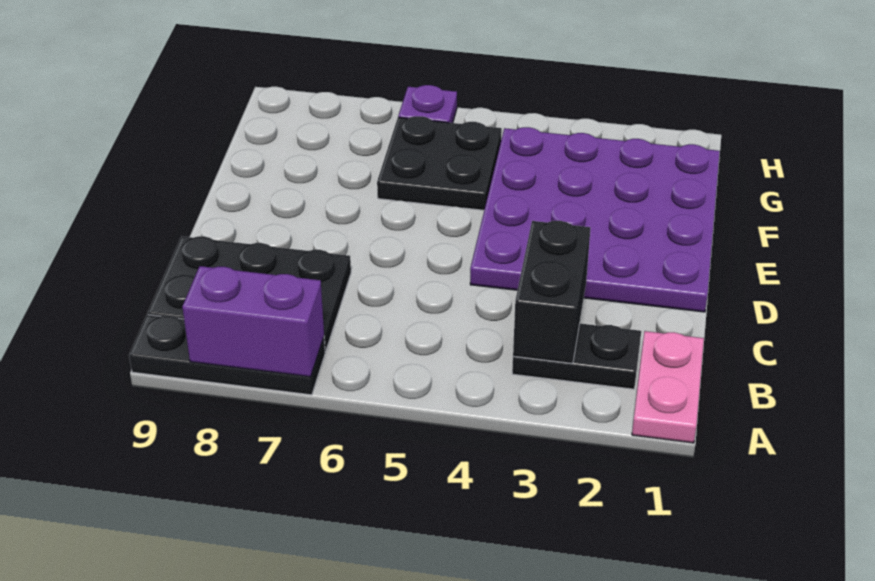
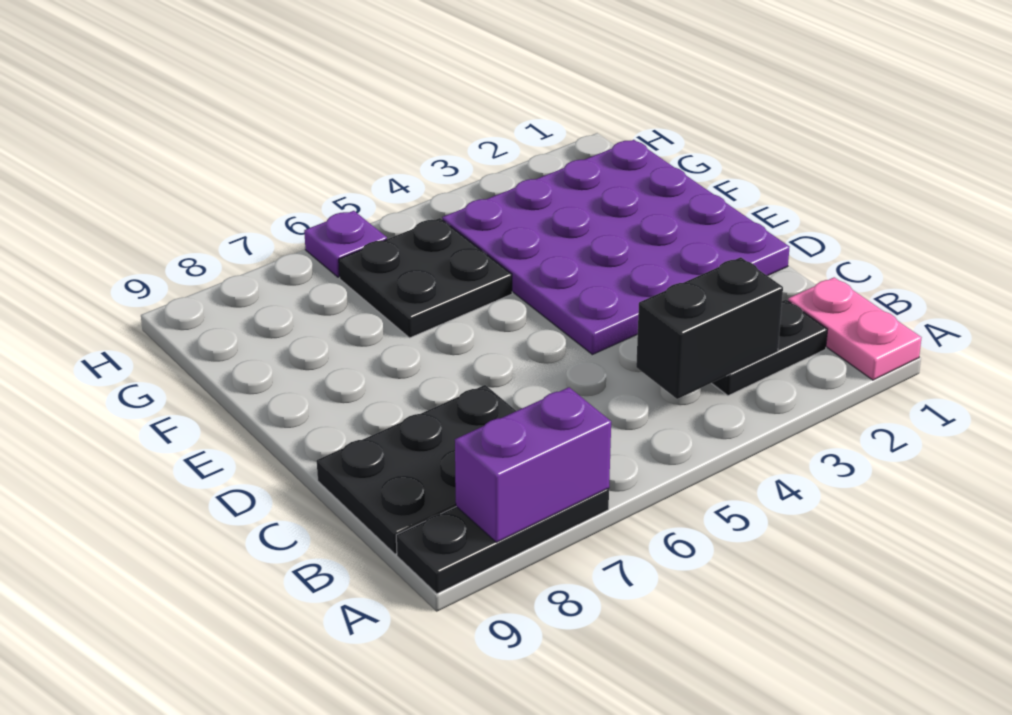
black 1x2 brick [513,221,590,364] -> black 1x2 brick turned to [636,257,783,399]

